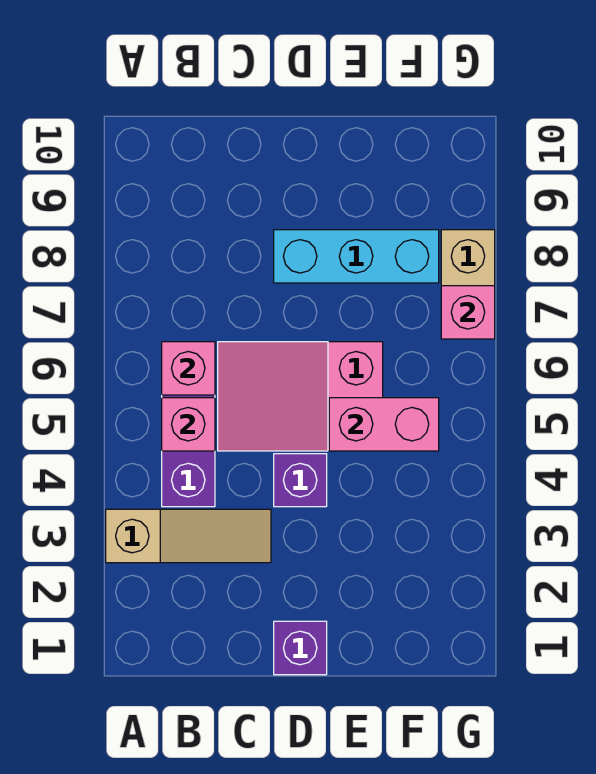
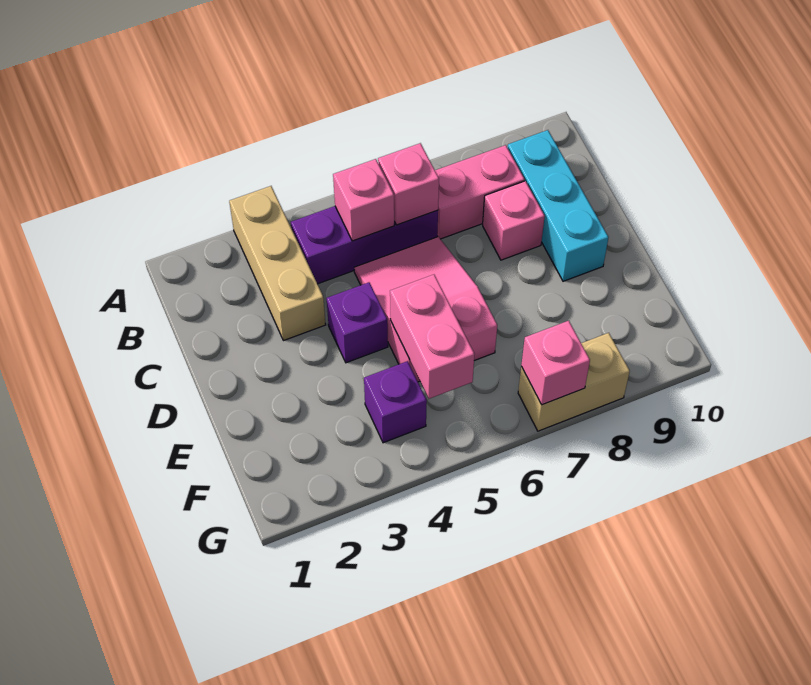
tan 1x3 slope [106,509,271,563] -> tan 1x3 brick [229,186,326,341]
none -> pink 1x2 brick [435,145,525,239]
none -> pink 1x1 brick [483,181,545,260]
purple 1x1 brick [274,621,327,675] -> purple 1x1 brick moved to [364,361,427,443]
cyan 1x3 brick [274,230,439,283] -> cyan 1x3 brick moved to [508,130,609,281]

